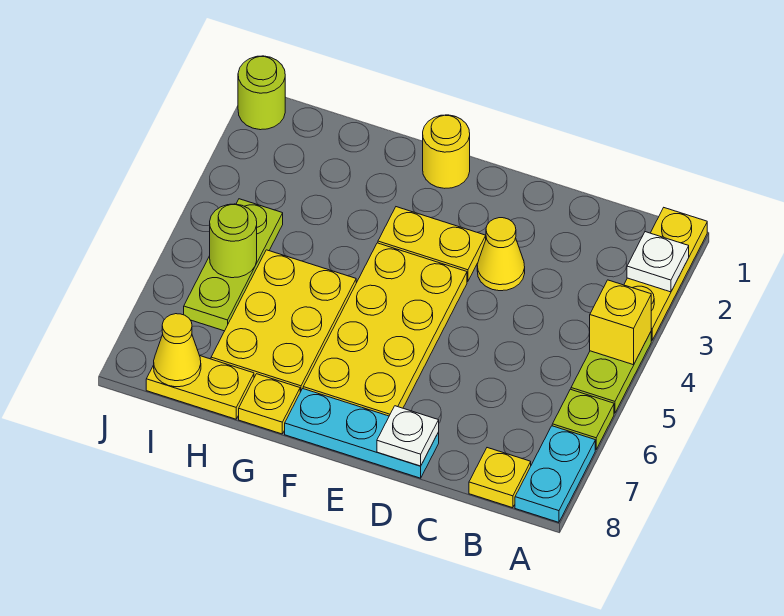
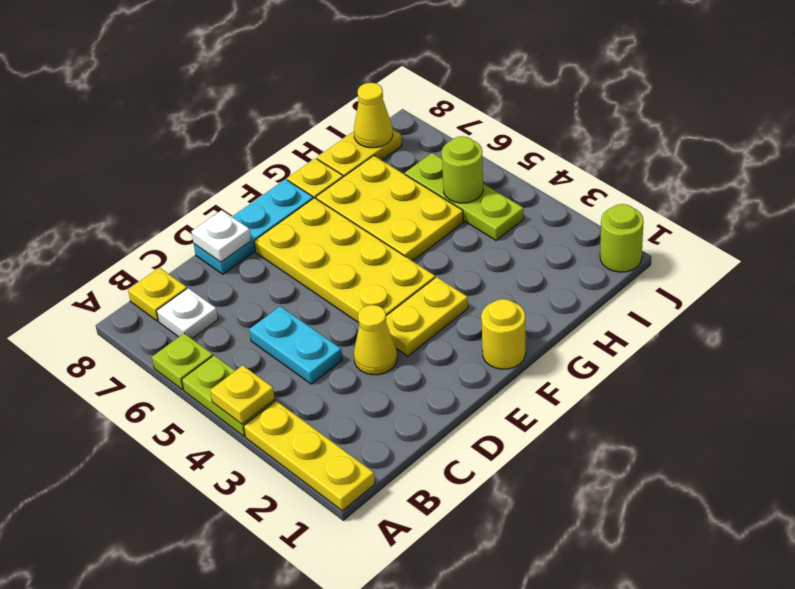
white 1x1 plate [627,232,689,292] -> white 1x1 plate moved to [157,288,218,339]
yellow 1x1 brick [590,280,651,365] -> yellow 1x1 plate [210,365,275,424]
cyan 1x2 plate [515,426,595,522] -> cyan 1x2 plate moved to [249,306,342,384]

